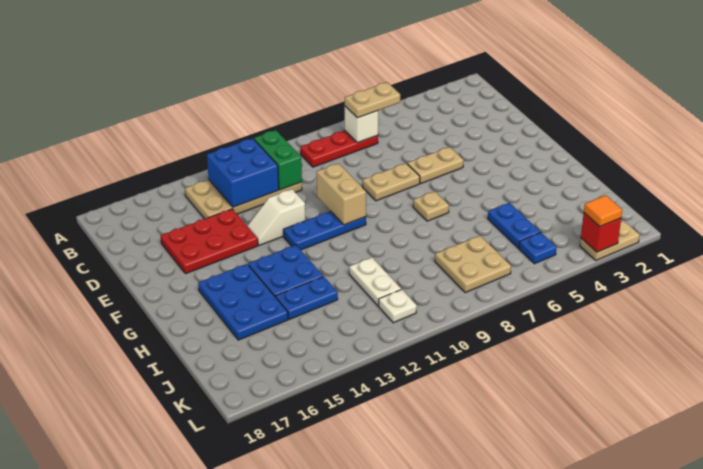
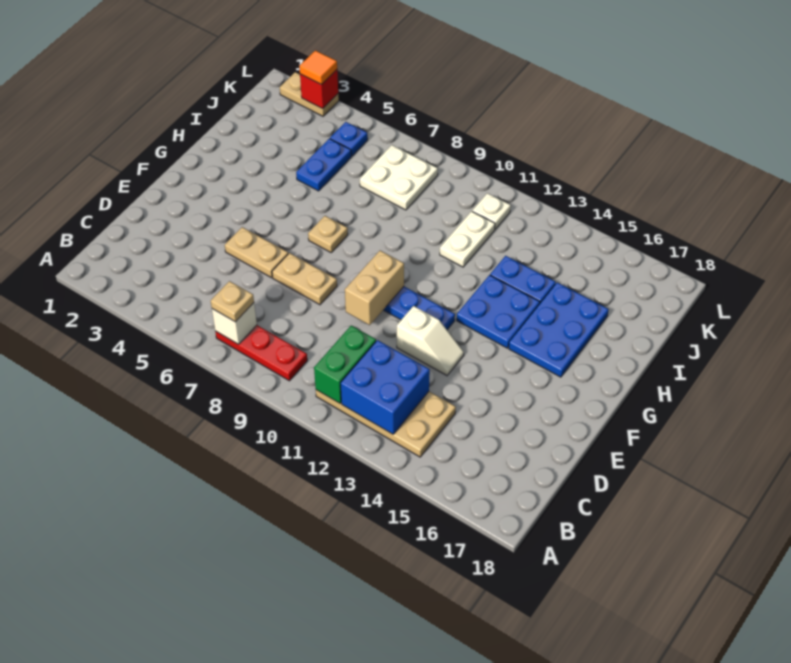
tan 1x2 plate [345,82,400,118] -> tan 1x1 plate [211,281,254,322]
red 2x3 plate [161,209,258,274] -> none
tan 2x2 plate [435,236,511,293] -> white 2x2 plate [360,145,438,210]

